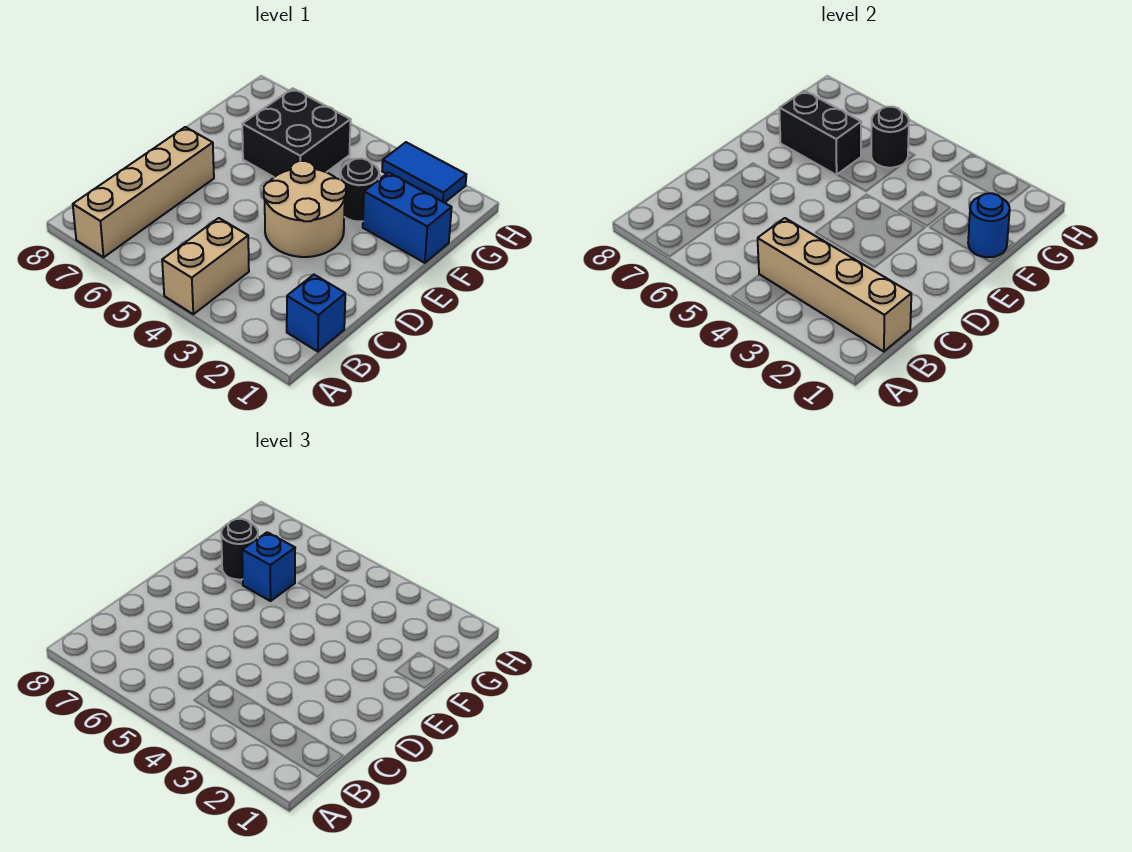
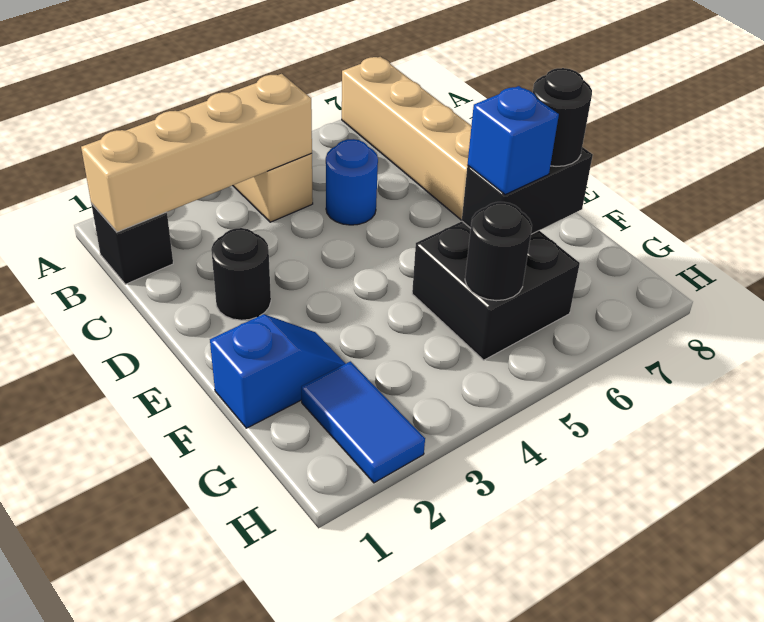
blue 1x1 brick [287,275,345,352] -> black 1x1 brick [91,203,173,284]
tan 2x2 round brick [264,161,346,257] -> none
blue 1x2 brick [363,173,452,263] -> blue 1x2 slope [210,314,346,428]
blue 1x1 round brick [968,193,1010,257] -> blue 1x1 round brick moved to [326,139,378,225]
black 1x1 round brick [340,158,379,222] -> black 1x1 round brick moved to [211,228,271,320]
blue 1x2 tile [382,142,466,203] -> blue 1x2 tile turned to [301,361,425,483]

